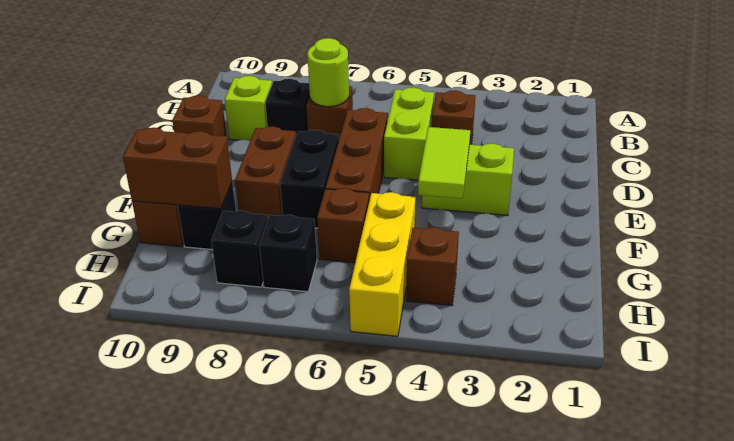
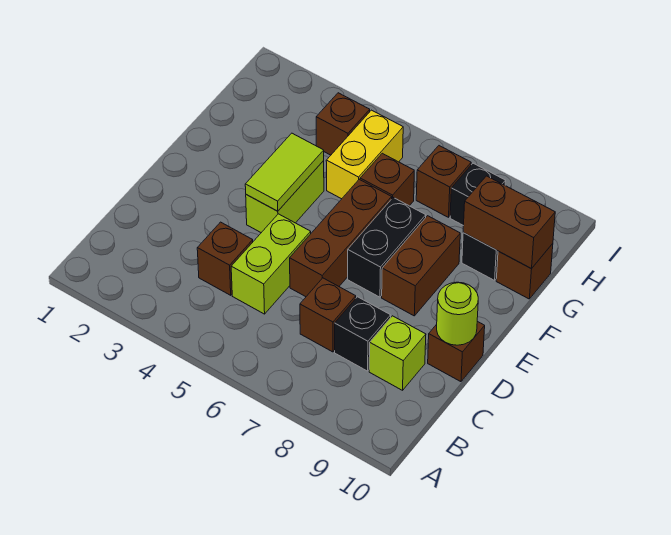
lime 1x1 round brick [307,38,349,107] -> lime 1x1 round brick moved to [437,282,478,345]
lime 1x2 brick [422,143,514,215] -> lime 1x2 brick turned to [246,161,324,233]
yellow 1x3 brick [349,192,416,336] -> yellow 1x2 brick [326,110,403,199]
black 1x1 brick [259,215,317,292] -> brown 1x1 brick [416,146,471,217]

